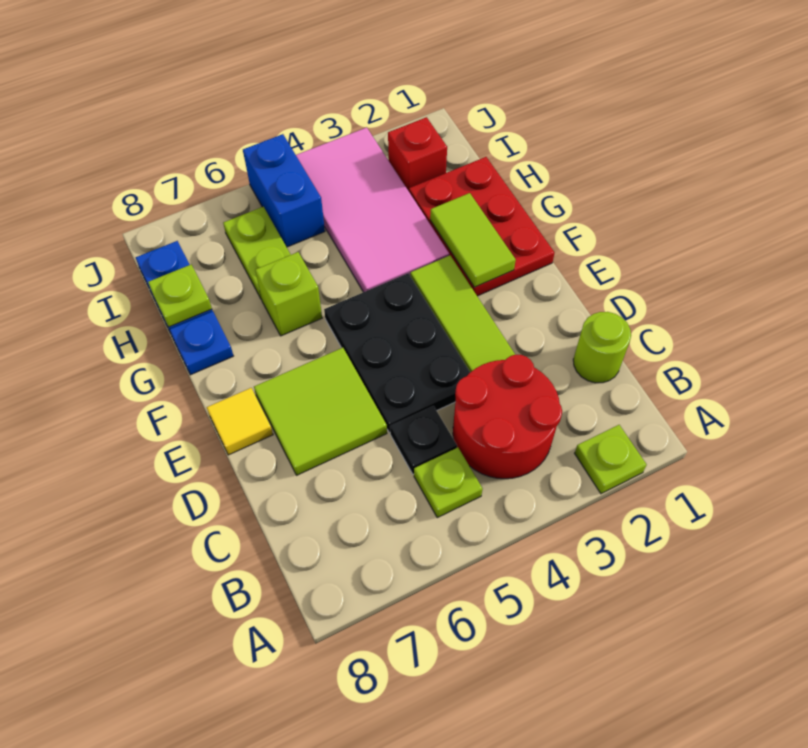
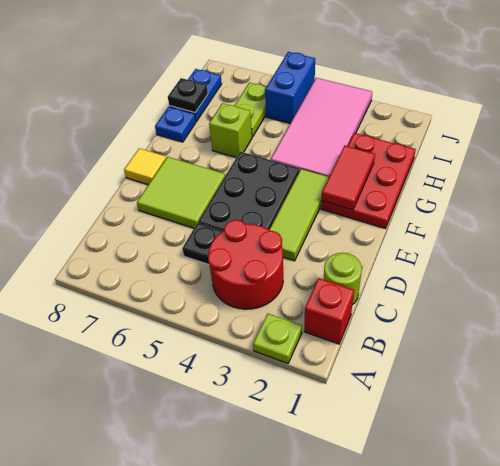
lime 1x1 plate [414,448,483,518] -> none
lime 1x2 tile [430,193,516,287] -> red 1x2 tile [322,146,375,210]
lime 1x1 plate [148,265,212,327] -> black 1x1 plate [168,78,208,112]
red 1x1 brick [388,117,447,191] -> red 1x1 brick moved to [304,278,354,344]

